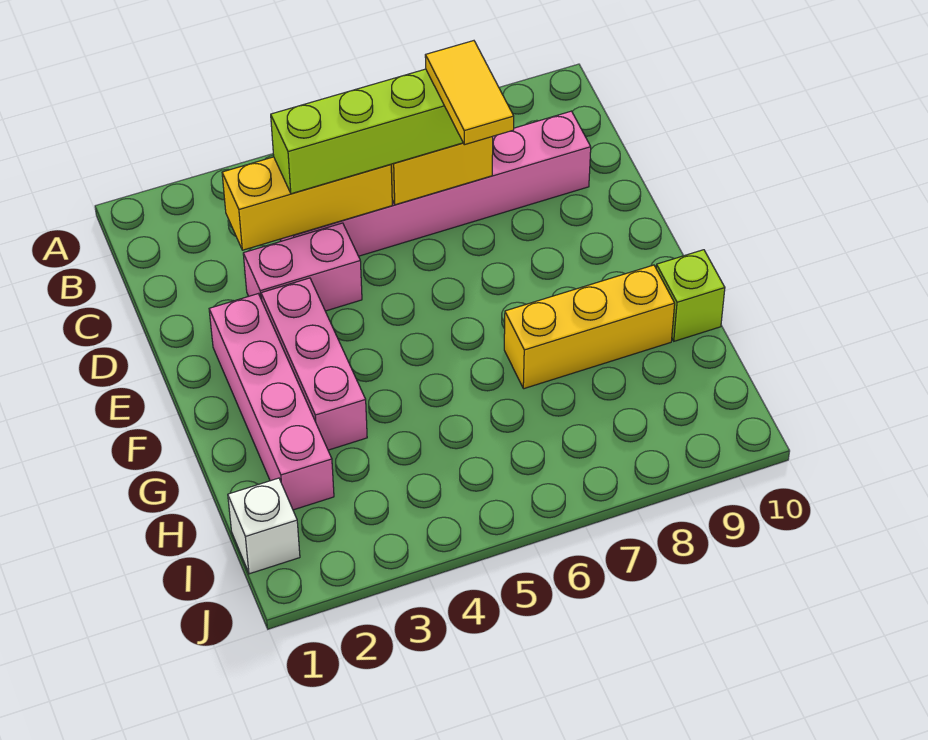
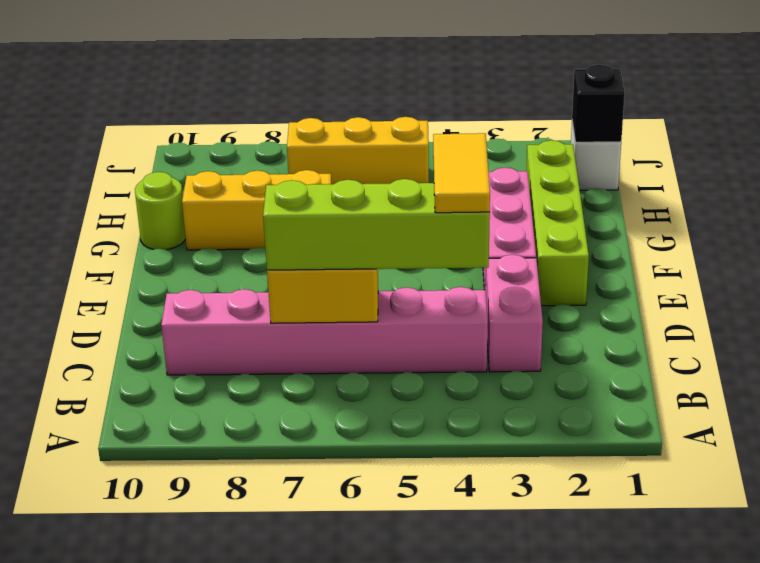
yellow 1x3 brick [222,157,392,250] -> yellow 1x3 brick moved to [287,117,429,184]
yellow 1x2 tile [425,41,514,145] -> yellow 1x2 tile moved to [433,133,490,213]
pink 1x2 brick [243,223,362,311] -> pink 1x2 brick turned to [486,255,543,372]
pink 1x4 brick [209,294,334,510] -> lime 1x4 brick [526,140,589,306]
lime 1x1 brick [656,250,725,341] -> lime 1x1 round brick [135,172,186,250]
none -> black 1x1 brick [572,65,625,142]

